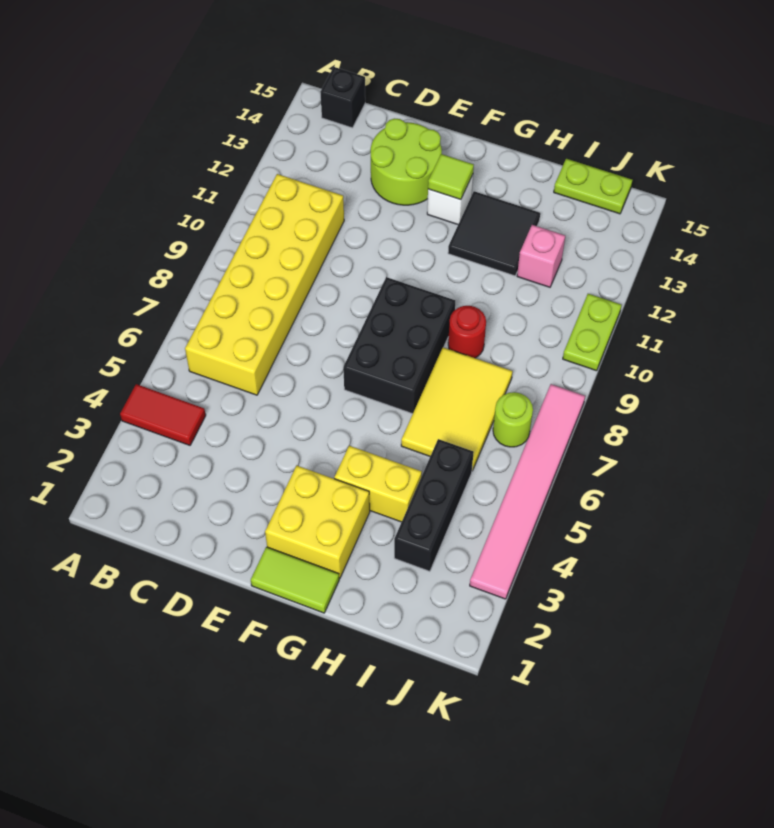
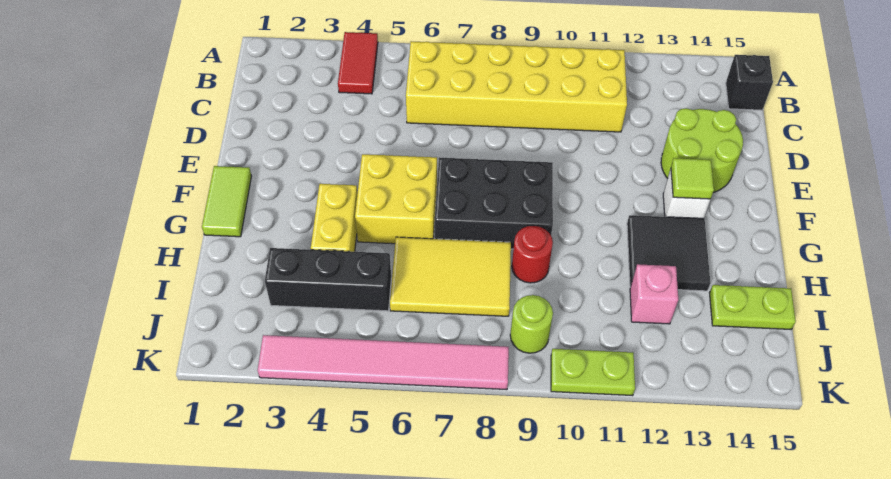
yellow 2x2 brick [265,465,370,578] -> yellow 2x2 brick moved to [355,154,437,244]
lime 1x2 plate [554,159,632,214] -> lime 1x2 plate turned to [710,285,796,329]
lime 1x1 round brick [493,392,533,447] -> lime 1x1 round brick moved to [510,295,553,353]

